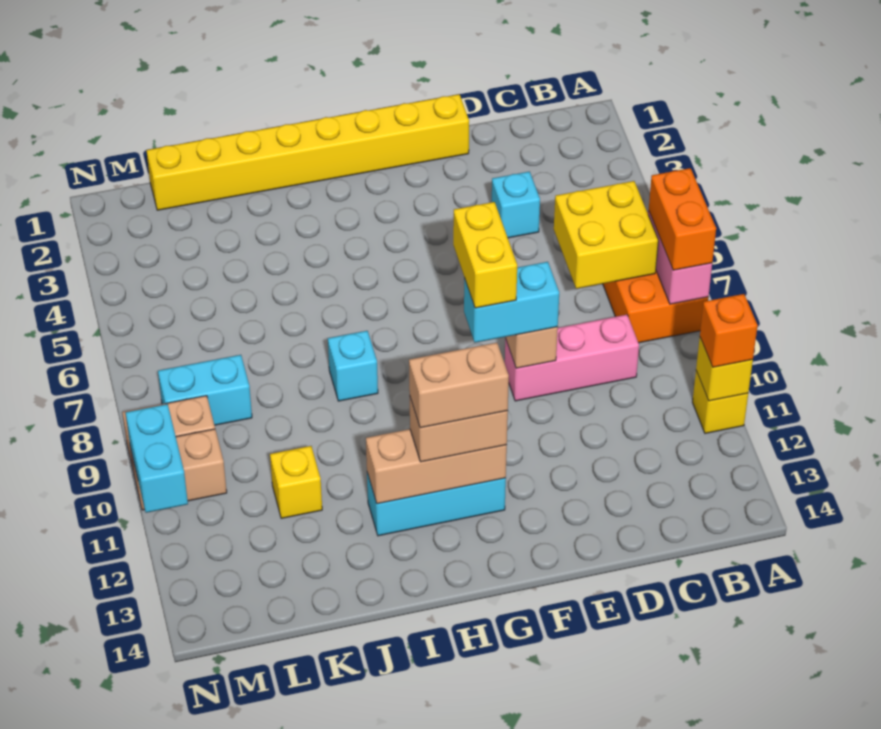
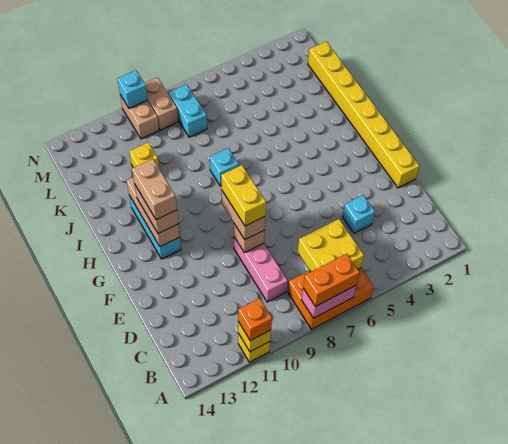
cyan 1x2 brick [464,262,559,343] -> tan 1x2 brick [222,191,265,239]
yellow 1x2 brick [453,202,517,308] -> yellow 1x2 brick turned to [221,165,266,226]
cyan 1x2 brick [126,404,188,513] -> cyan 1x1 brick [117,70,148,108]

